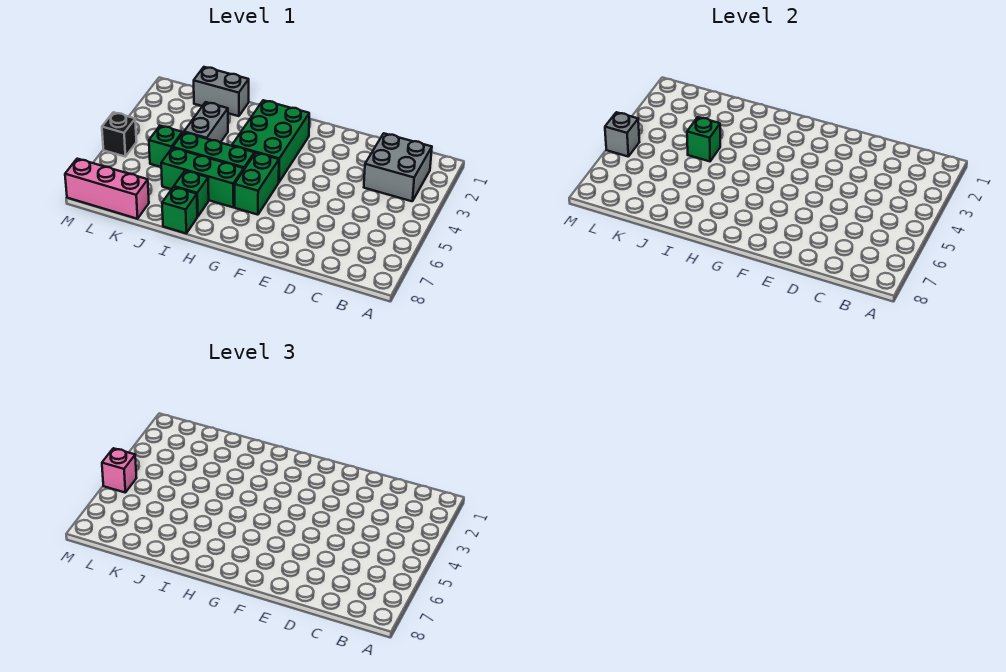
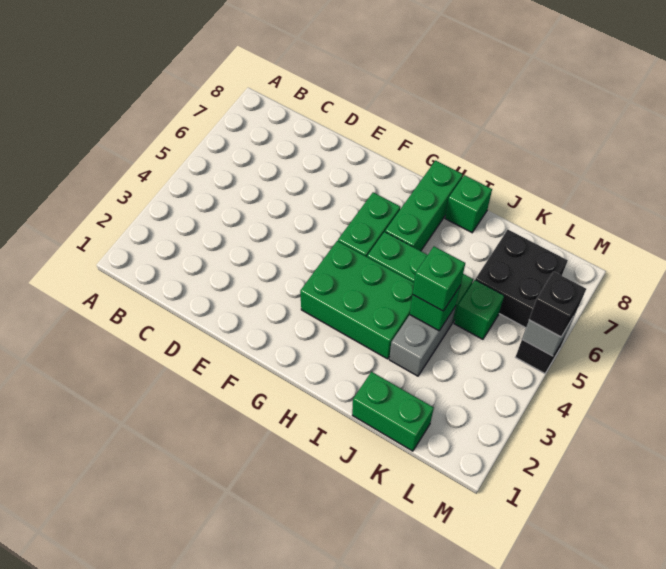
grey 2x2 brick [364,133,432,201] -> none
green 2x3 brick [232,100,309,182] -> green 2x3 brick turned to [300,241,414,359]
green 1x3 brick [161,148,244,207] -> green 1x3 brick turned to [385,161,463,251]
green 1x1 brick [174,171,209,217] -> green 1x1 brick moved to [413,247,465,311]
grey 1x2 brick [194,67,249,116] -> green 1x2 brick [352,372,434,451]
none -> black 2x2 brick [475,230,568,328]
pink 1x3 brick [65,159,149,219] -> none
pink 1x1 brick [102,448,136,493] -> black 1x1 brick [529,272,586,337]

